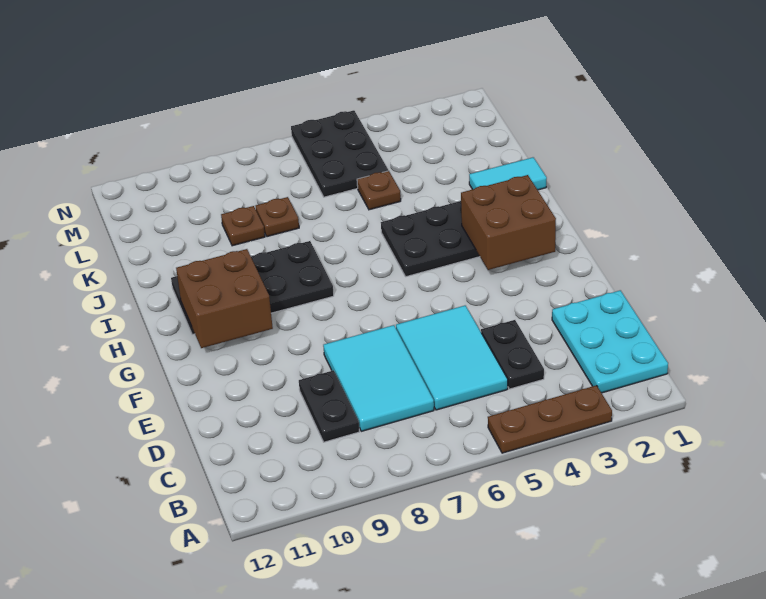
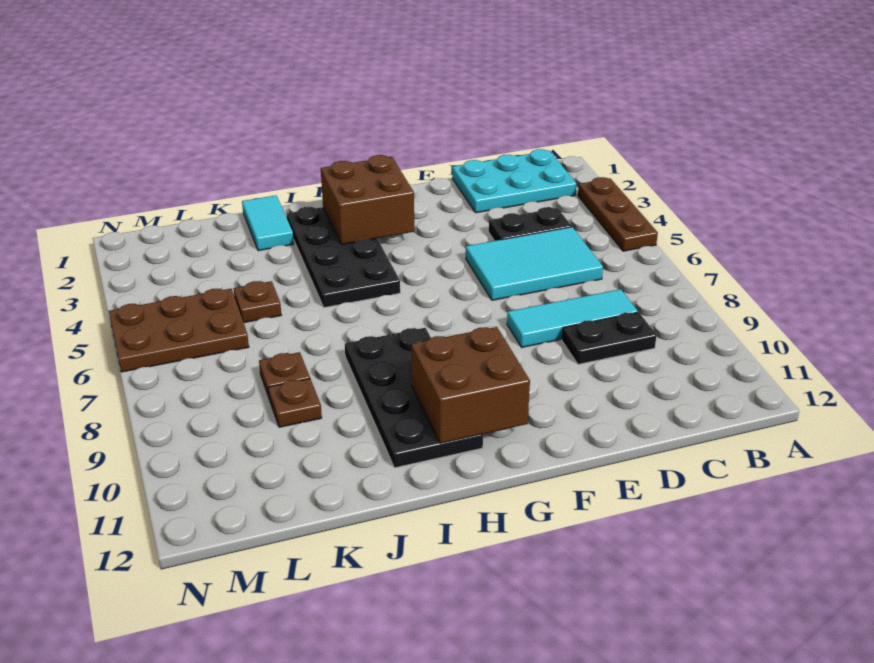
cyan 2x3 tile [323,325,434,431] -> cyan 1x3 tile [507,289,638,347]
black 2x3 plate [291,110,388,197] -> brown 2x3 plate [109,289,249,372]

